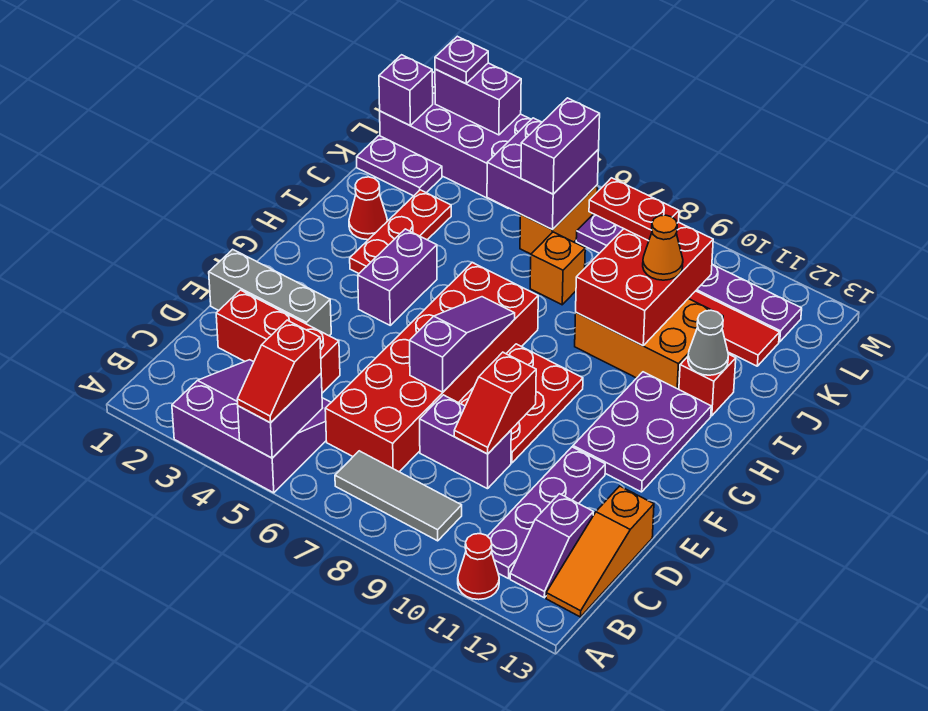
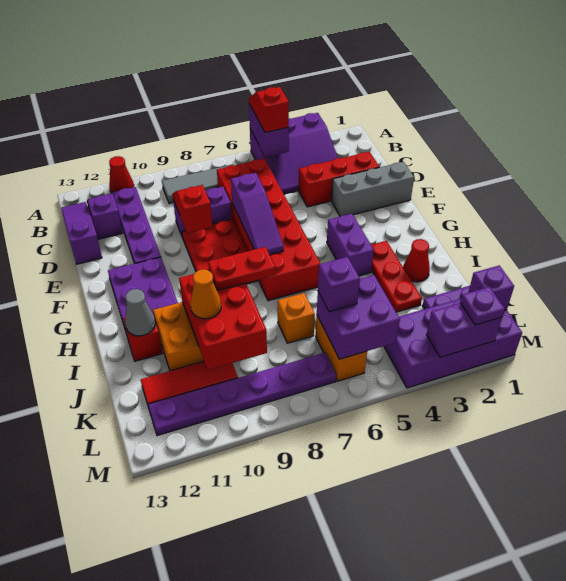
orange 1x3 slope [546,486,654,617] -> purple 1x3 slope [61,202,102,264]
purple 1x2 brick [521,98,600,194] -> purple 1x1 brick [318,257,360,312]
red 1x2 plate [589,178,679,241] -> red 1x2 plate moved to [208,247,276,290]

